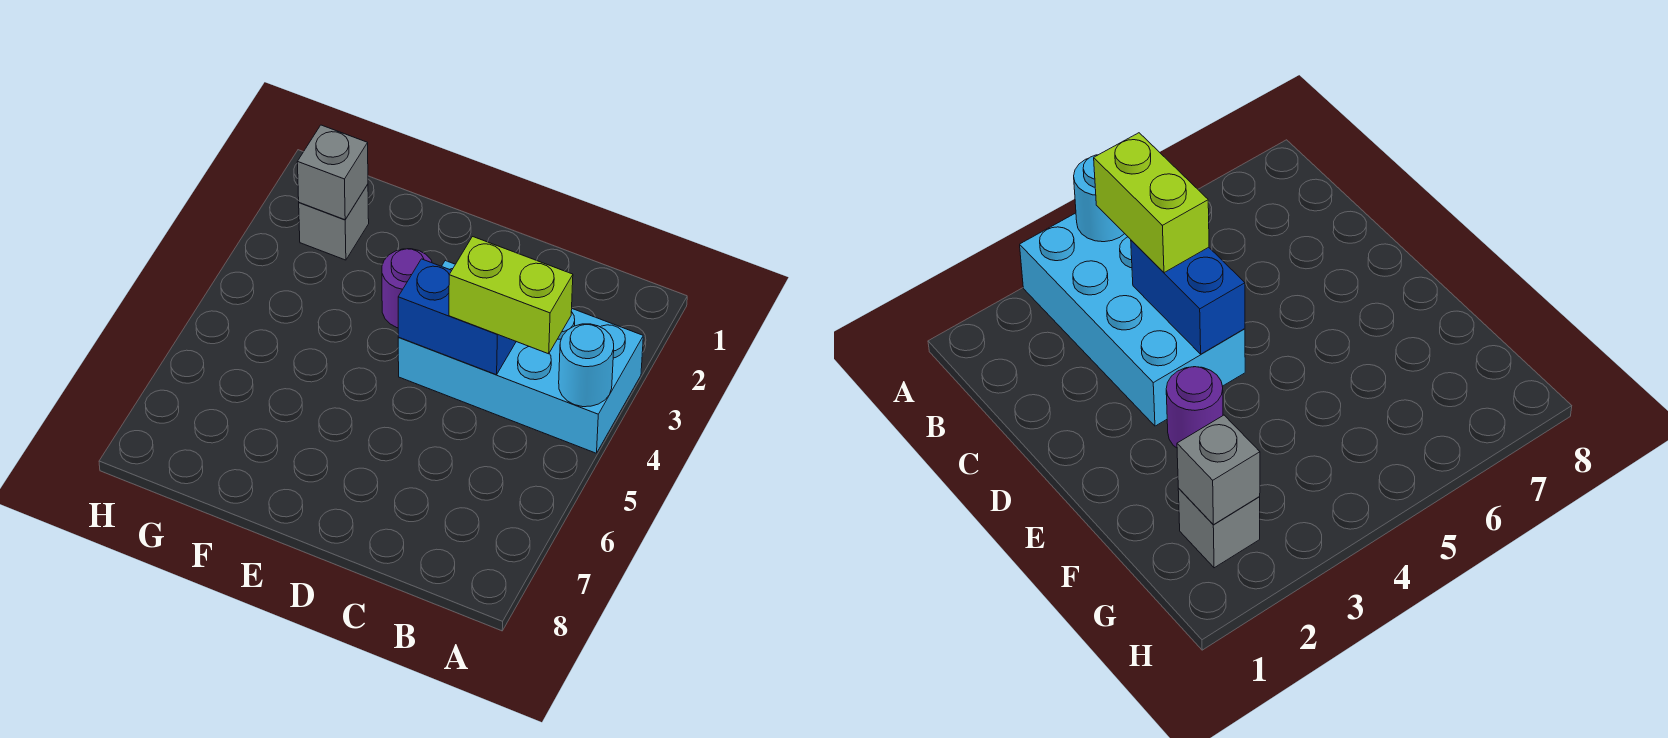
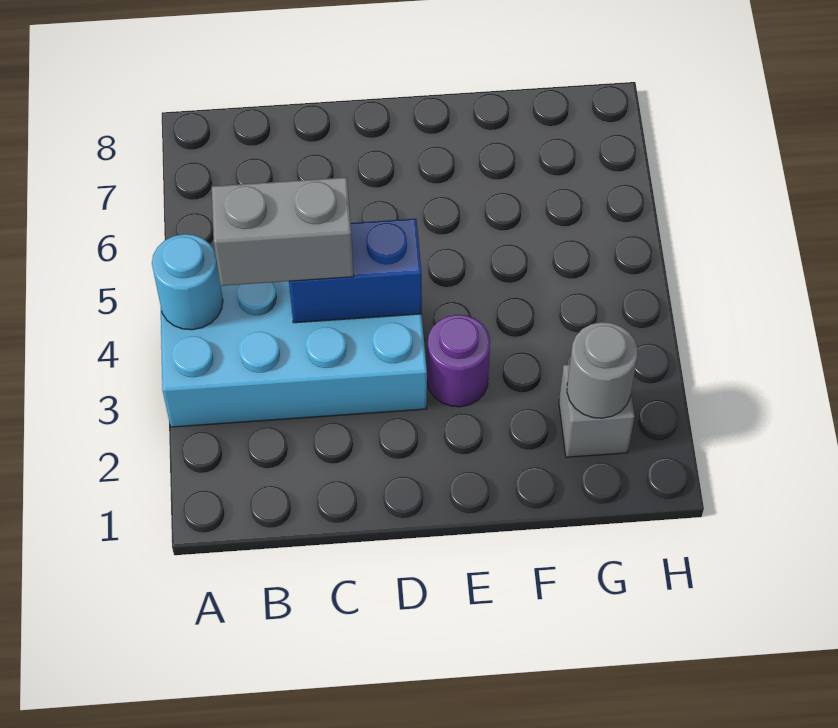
lime 1x2 brick [449,237,573,354] -> grey 1x2 brick [212,177,354,286]
grey 1x1 brick [297,125,368,220] -> grey 1x1 round brick [567,322,638,418]

